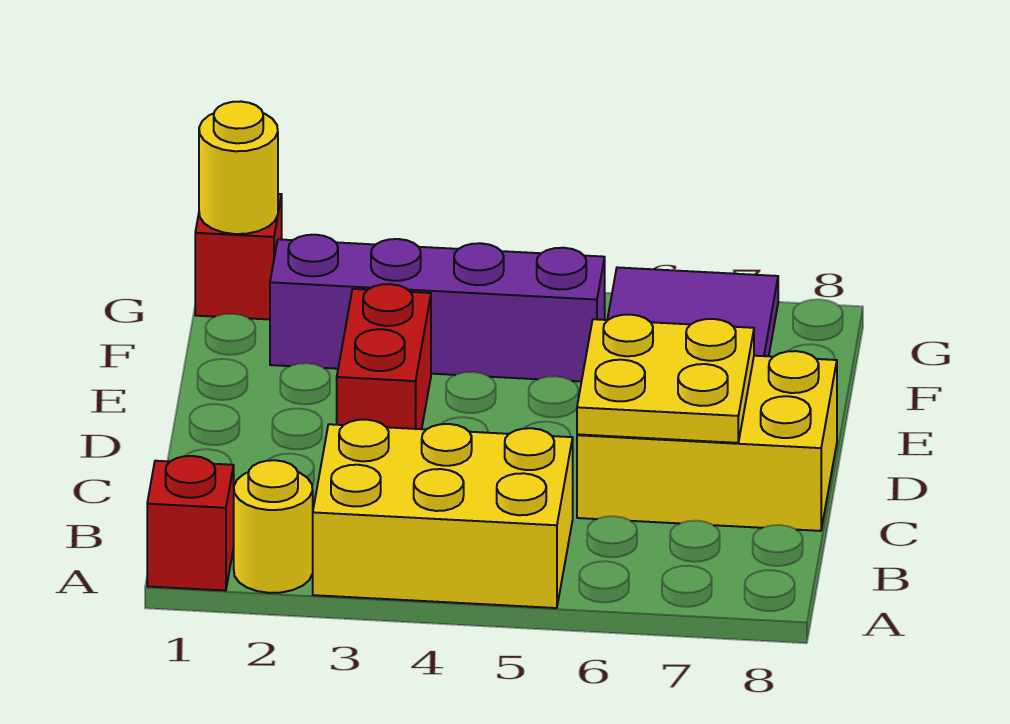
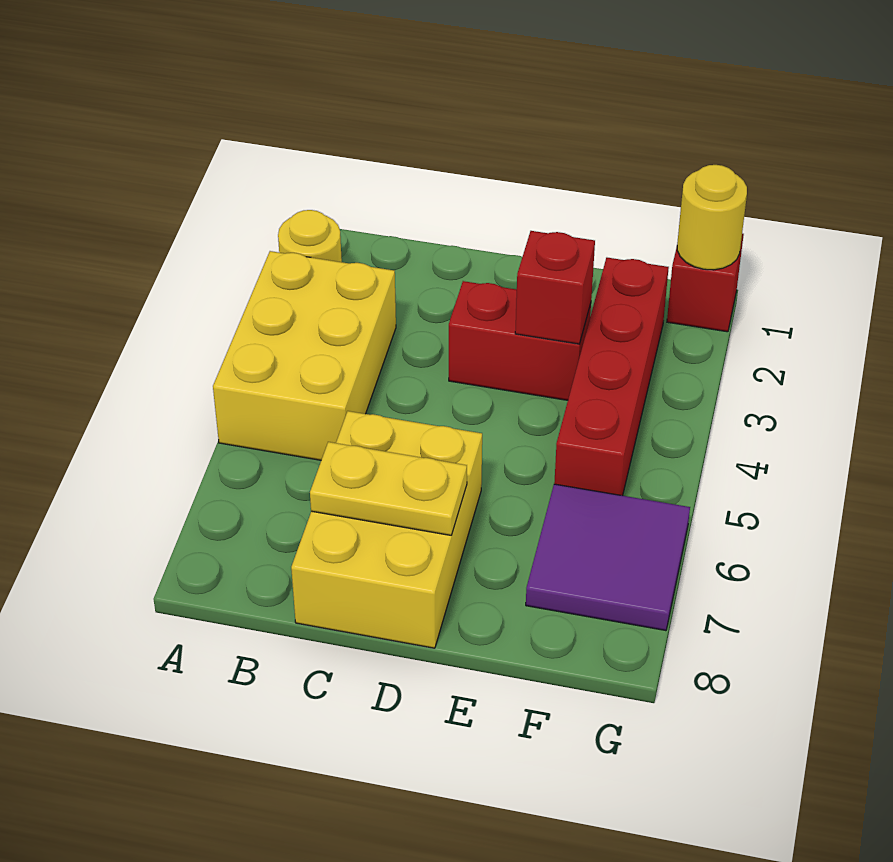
red 1x1 brick [147,456,234,591] -> red 1x1 brick moved to [515,231,595,344]
yellow 2x2 plate [577,315,754,443] -> yellow 1x2 plate [310,442,467,535]
purple 1x4 brick [270,235,605,382] -> red 1x4 brick [554,258,669,496]

